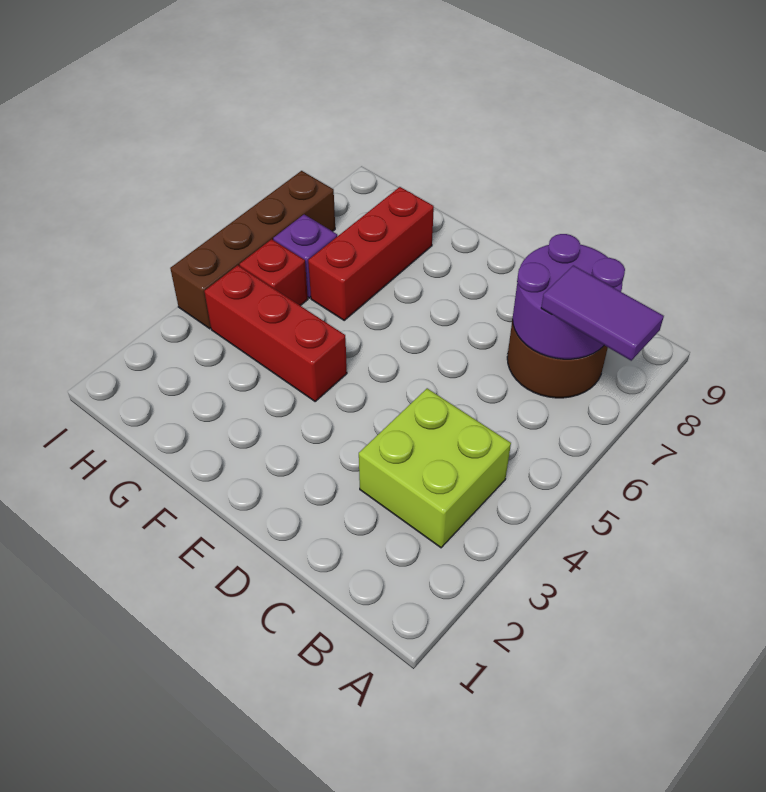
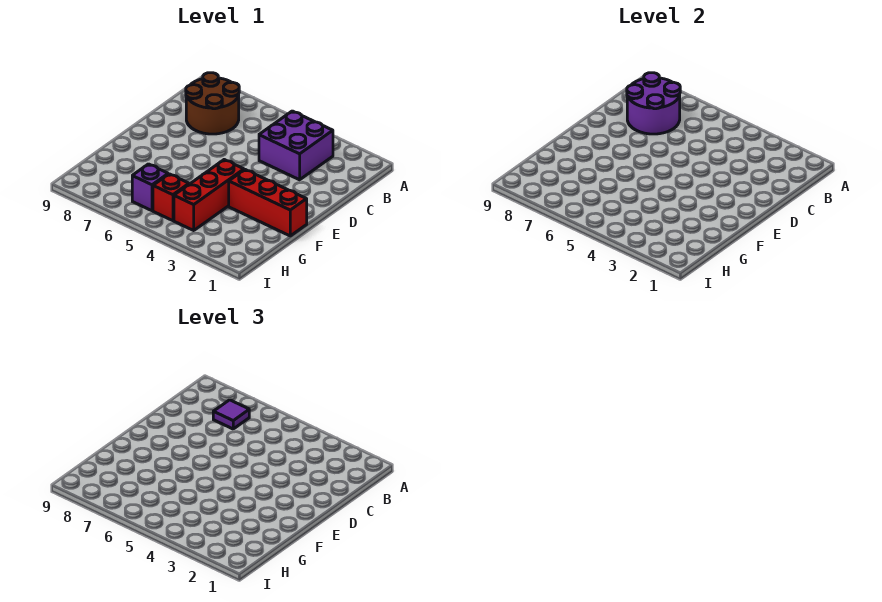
purple 1x2 tile [541,265,664,361] -> purple 1x1 tile [213,400,249,429]
lime 2x2 brick [359,388,511,548] -> purple 2x2 brick [259,111,333,180]
red 1x3 brick [308,187,434,320] -> red 1x3 brick moved to [229,170,307,236]
brown 1x4 brick [170,171,335,329] -> none

